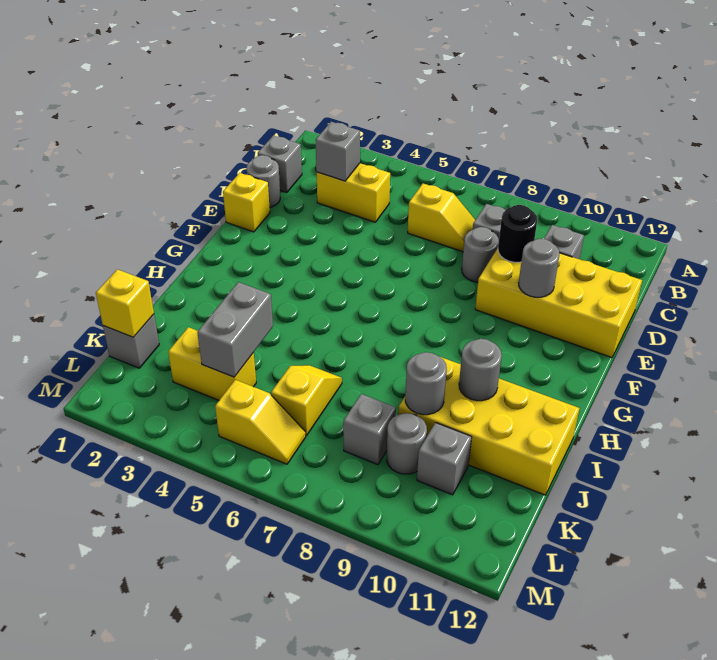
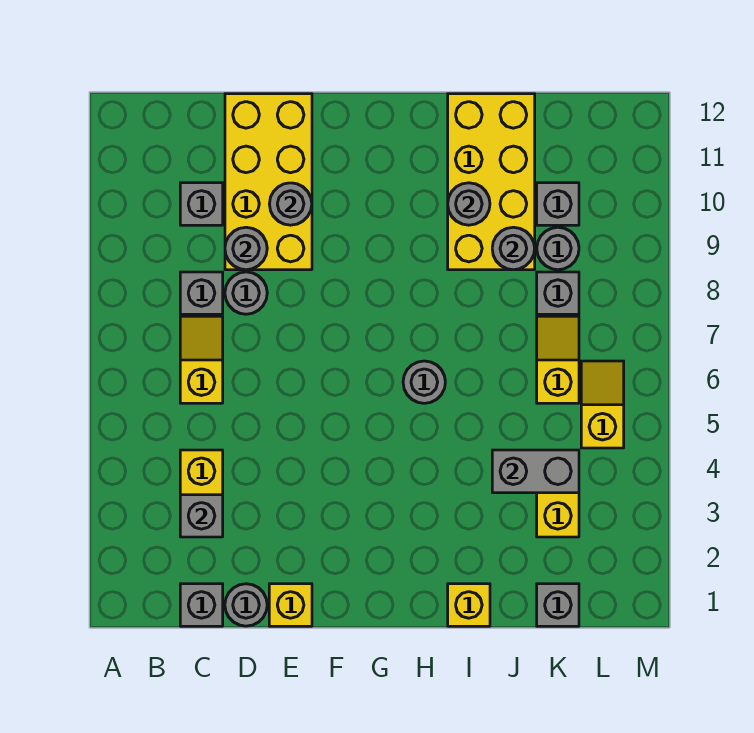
black 1x1 round brick [498,205,537,262] -> grey 1x1 round brick [225,227,267,270]
none -> grey 1x1 round brick [403,361,445,403]
yellow 1x2 slope [271,365,342,436] -> yellow 1x2 slope turned to [537,316,579,403]
yellow 1x1 brick [96,269,154,337] -> yellow 1x1 brick moved to [448,584,490,626]

